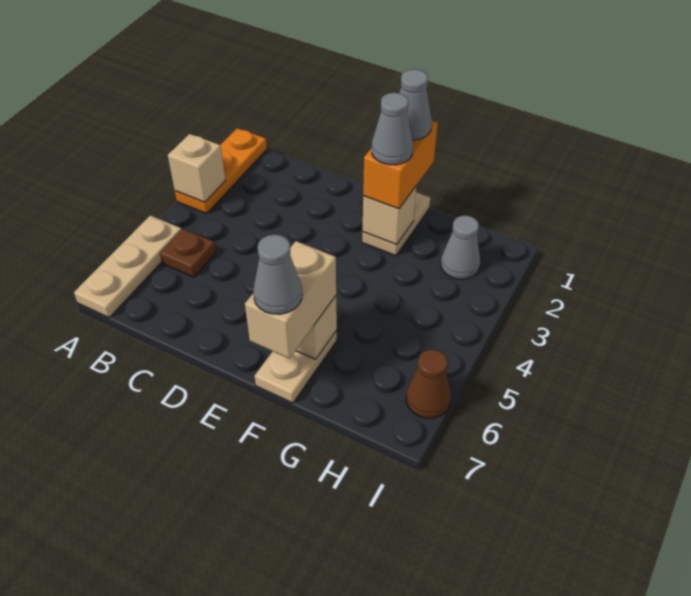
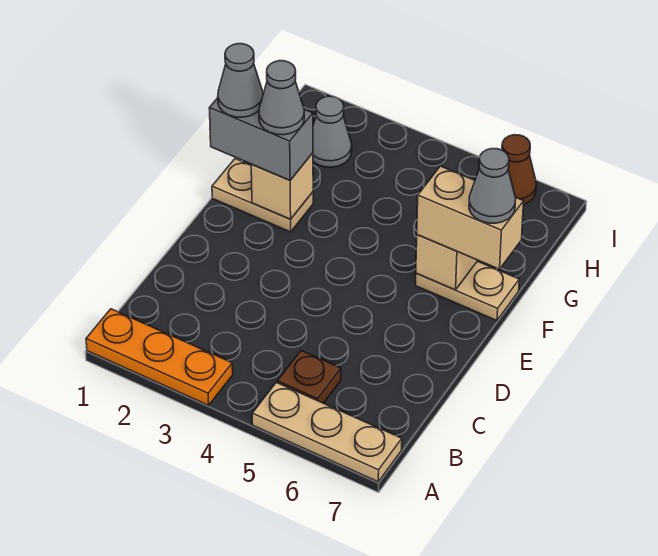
tan 1x1 brick [168,134,226,202] -> none
orange 1x2 brick [363,121,438,209] -> grey 1x2 brick [209,92,313,180]

